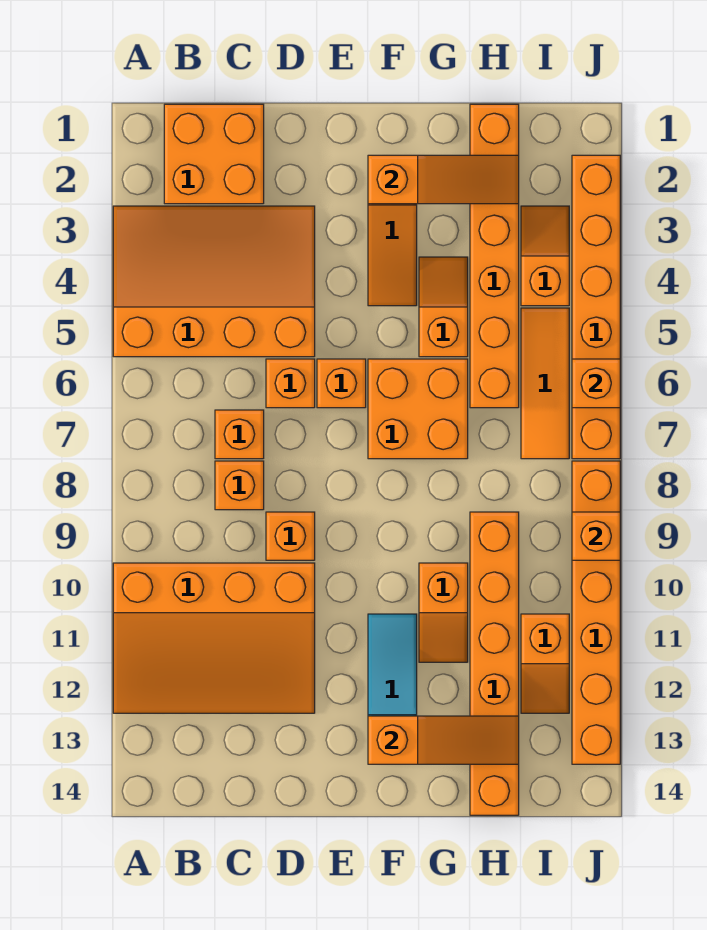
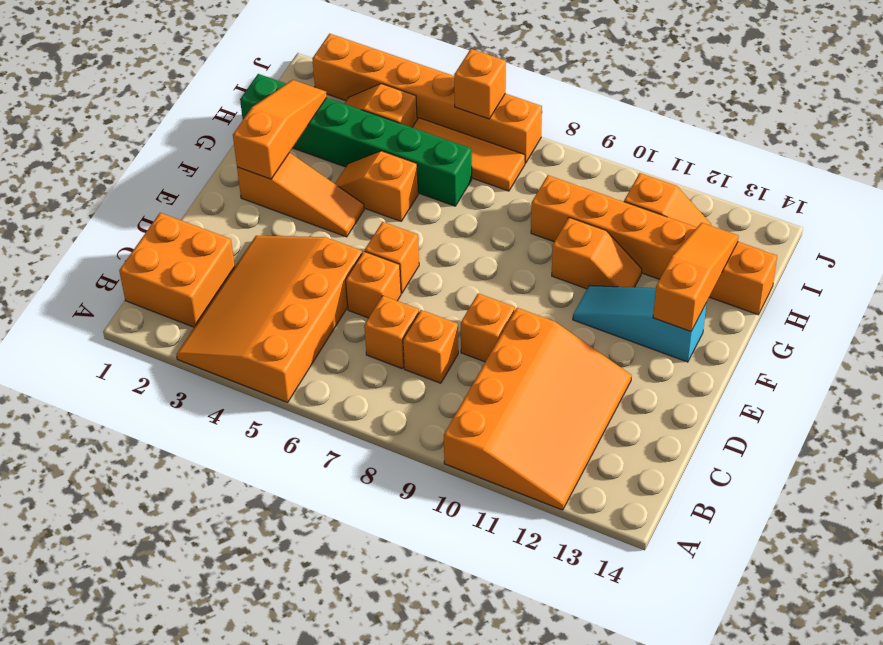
orange 2x2 brick [368,359,468,459] -> none
orange 1x6 brick [470,104,519,408] -> green 1x6 brick [240,74,472,206]
orange 1x6 brick [572,461,620,764] -> none
orange 1x1 brick [572,512,620,560] -> none

